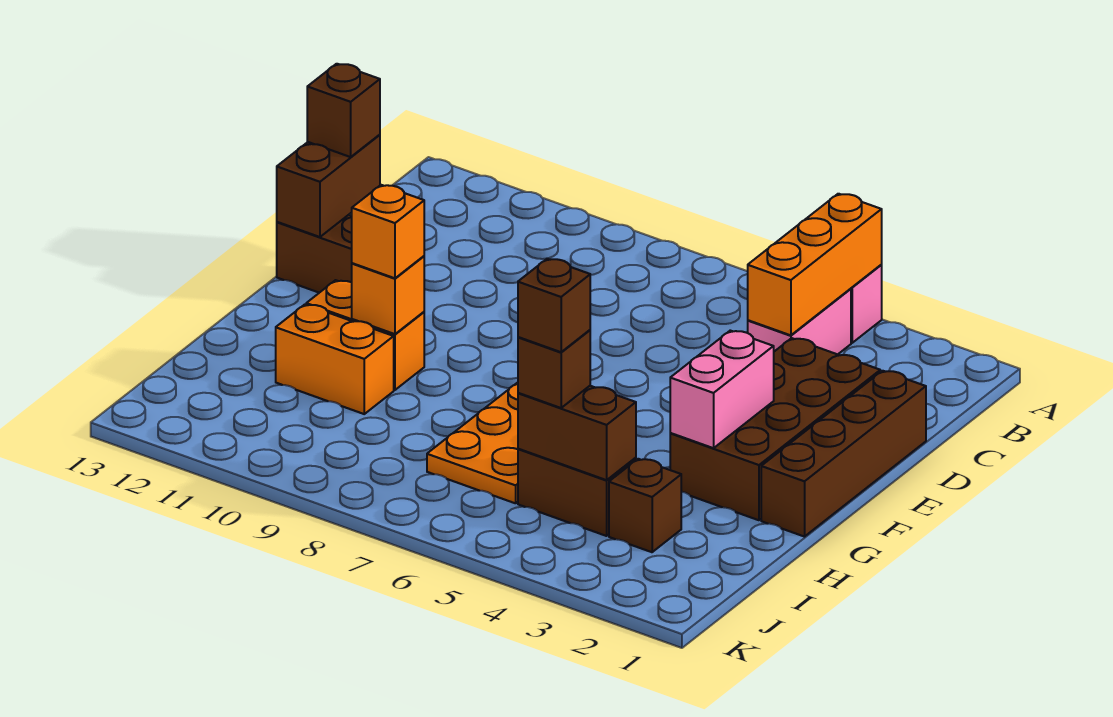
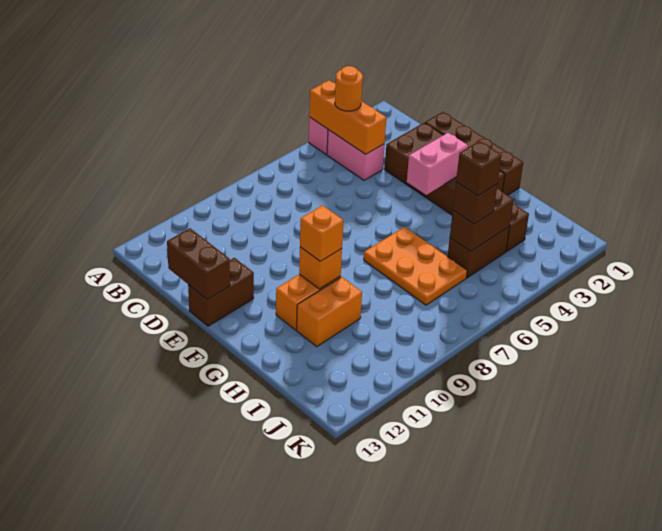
none -> orange 1x1 round brick [335,66,363,111]
brown 1x1 brick [307,64,380,157] -> none
pink 1x2 brick [670,331,774,448] -> pink 1x2 brick turned to [407,133,468,195]

